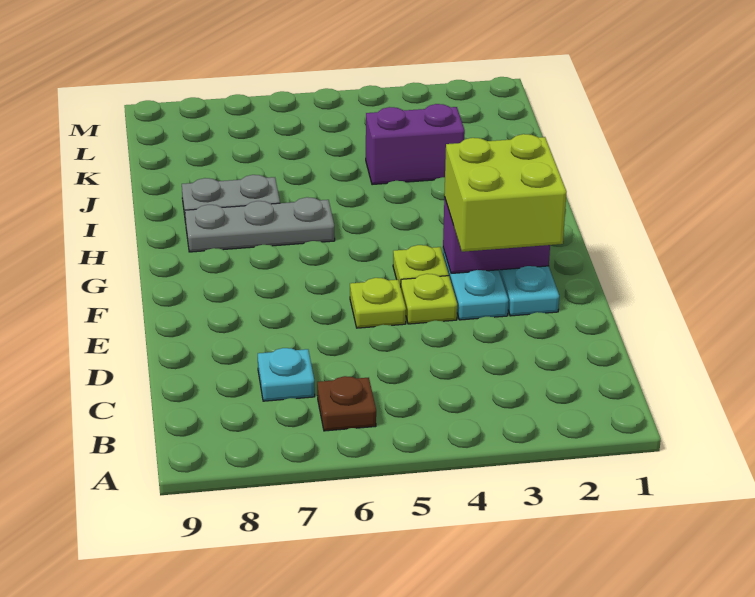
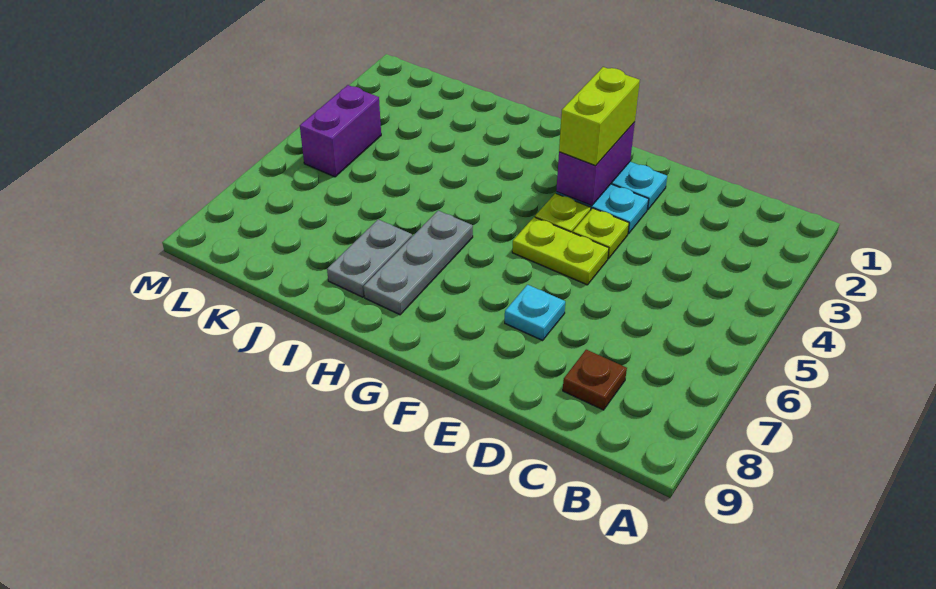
brown 1x1 plate [317,376,376,431] -> brown 1x1 plate moved to [563,350,627,410]
cyan 1x1 plate [258,348,315,401] -> cyan 1x1 plate moved to [505,285,565,340]
lime 2x2 brick [444,134,567,252] -> lime 1x2 brick [559,67,640,166]
lime 1x1 plate [350,278,406,328] -> lime 1x2 plate [512,217,609,285]
purple 1x2 brick [366,104,465,185] -> purple 1x2 brick moved to [300,85,381,177]

